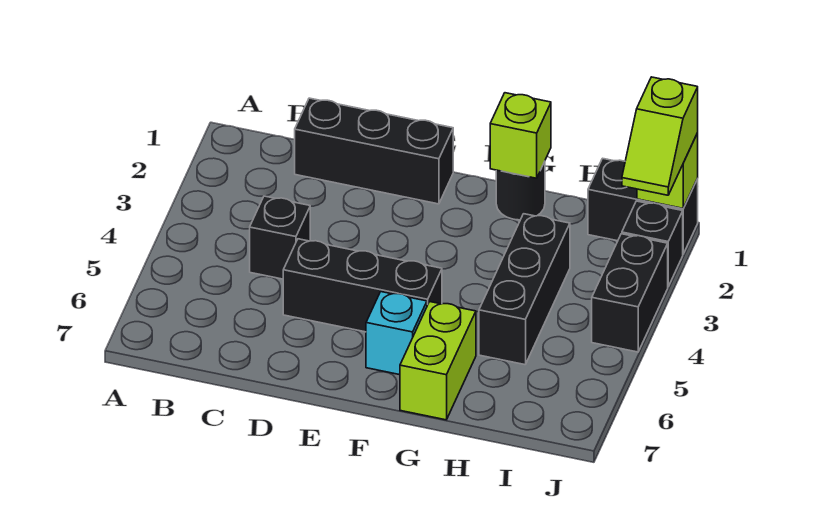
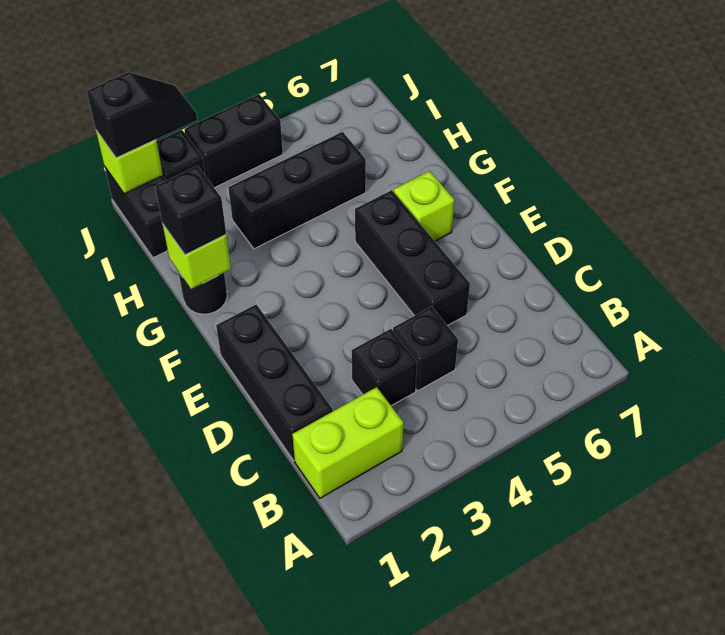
none -> black 1x1 brick [352,329,417,406]
cyan 1x1 brick [366,292,427,375] -> lime 1x1 brick [394,171,454,241]
none -> black 1x1 brick [155,166,226,255]
lime 1x2 brick [400,302,476,420] -> lime 1x2 brick moved to [292,387,404,498]
lime 1x2 slope [622,77,698,195] -> black 1x2 slope [87,72,197,158]

